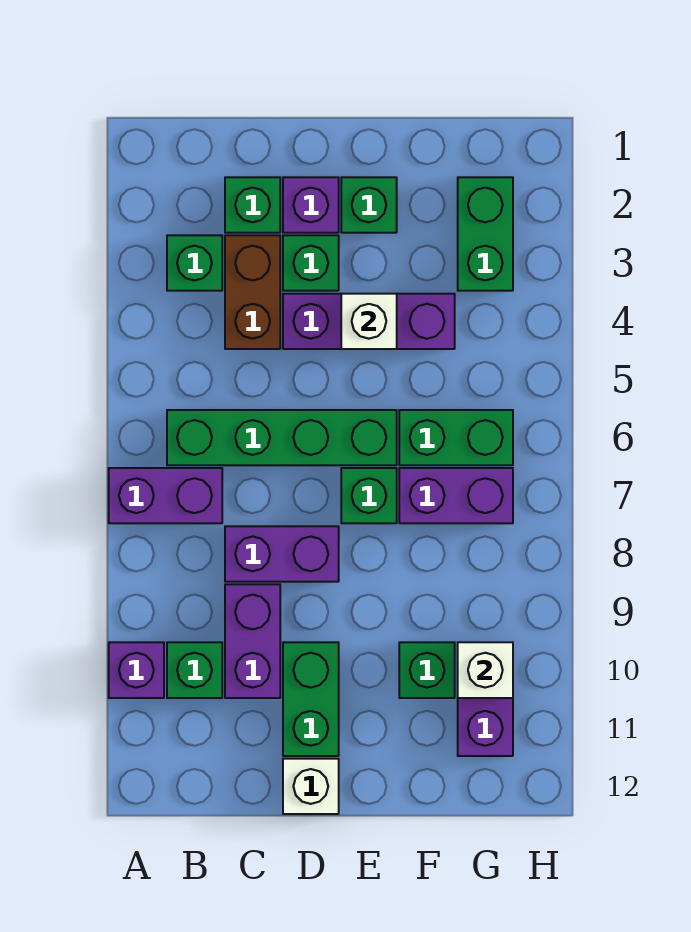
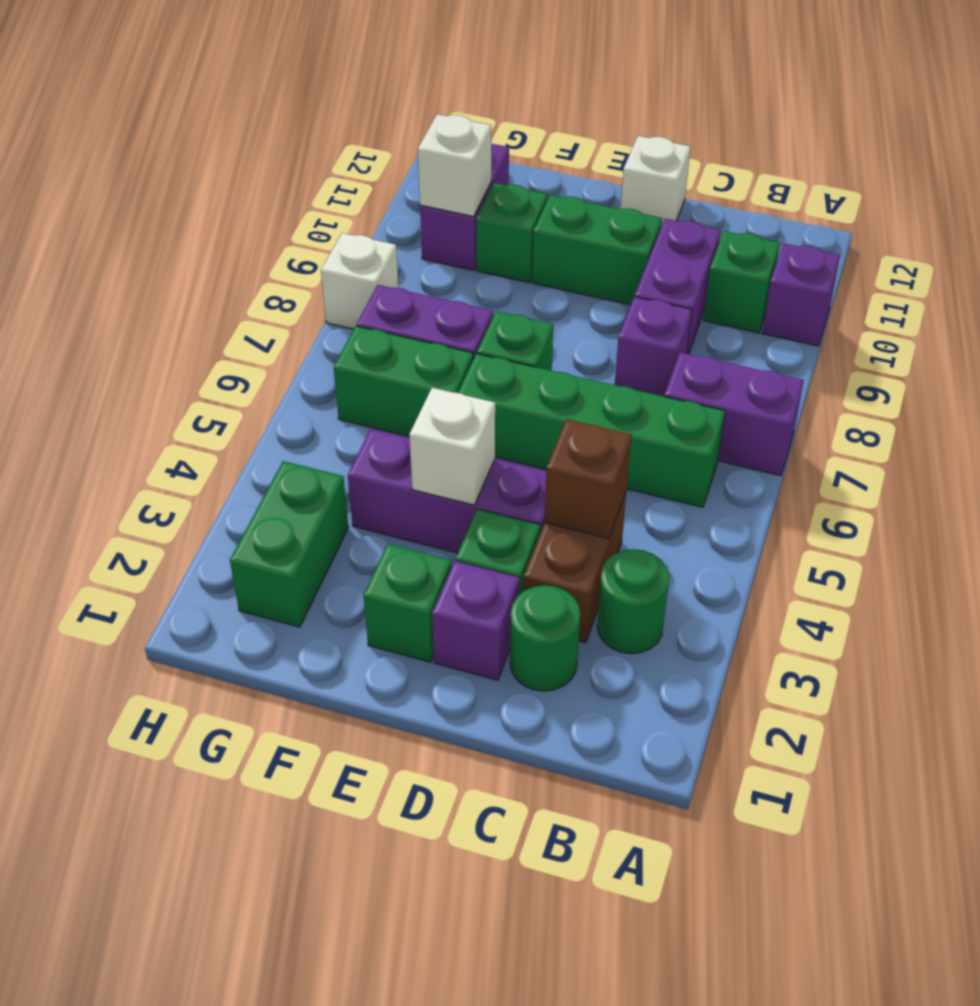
green 1x1 brick [167,235,222,291] -> green 1x1 round brick [597,549,669,654]
green 1x1 brick [225,177,280,233] -> green 1x1 round brick [510,585,580,691]
none -> brown 1x1 brick [545,419,631,538]
purple 1x2 brick [225,526,339,582] -> purple 1x1 brick [615,297,692,396]
green 1x2 brick [283,642,339,756] -> green 1x2 brick turned to [532,195,662,305]
none -> white 1x1 brick [321,233,398,329]

